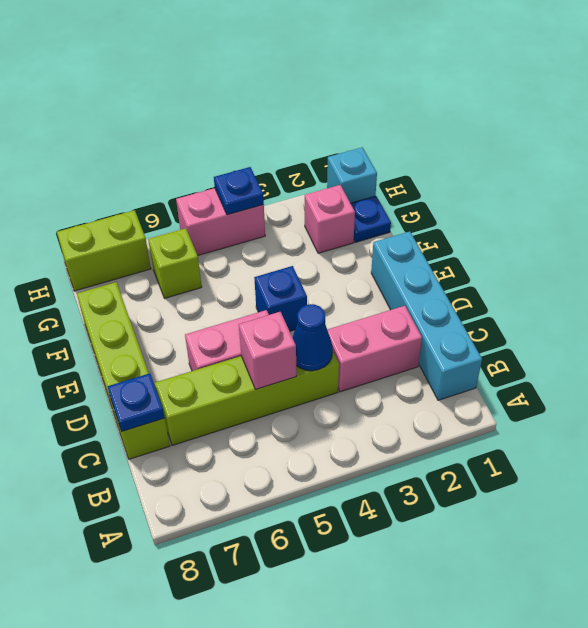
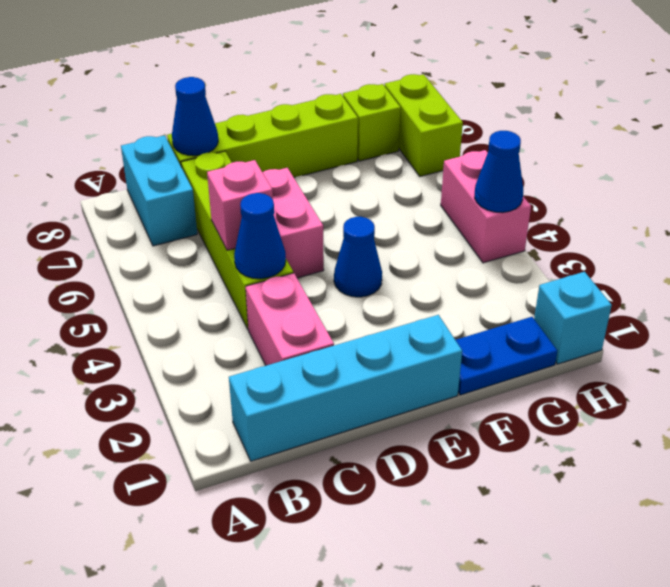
none -> cyan 1x2 brick [121,135,197,246]
blue 1x1 plate [108,373,165,432] -> blue 1x1 cone [172,77,218,156]
blue 1x1 brick [254,266,307,331] -> blue 1x1 cone [334,217,382,297]
blue 1x1 plate [351,196,391,242] -> blue 1x2 plate [456,317,557,395]
pink 1x1 brick [305,185,355,253] -> none
lime 1x1 brick [148,228,202,298] -> lime 1x1 brick moved to [343,84,401,161]
blue 1x1 plate [214,167,264,215] -> blue 1x1 cone [475,131,523,212]

